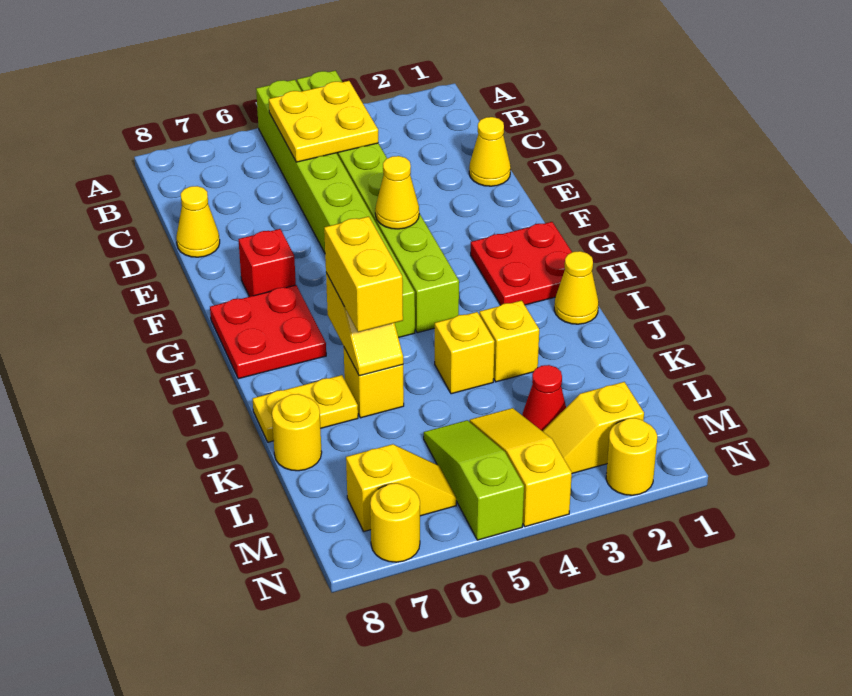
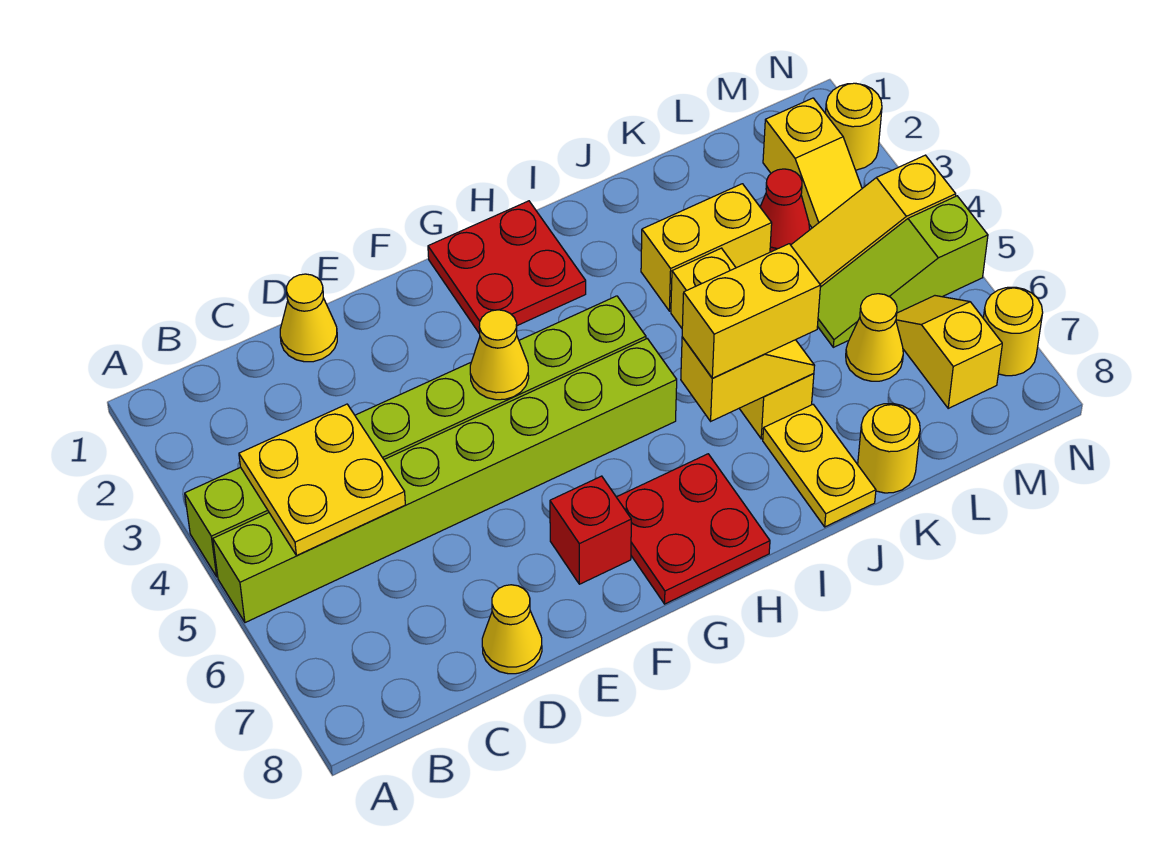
yellow 1x1 cone [554,251,599,324] -> yellow 1x1 cone moved to [846,294,903,381]
yellow 1x1 brick [479,301,539,382] -> yellow 1x2 brick [641,184,772,311]

